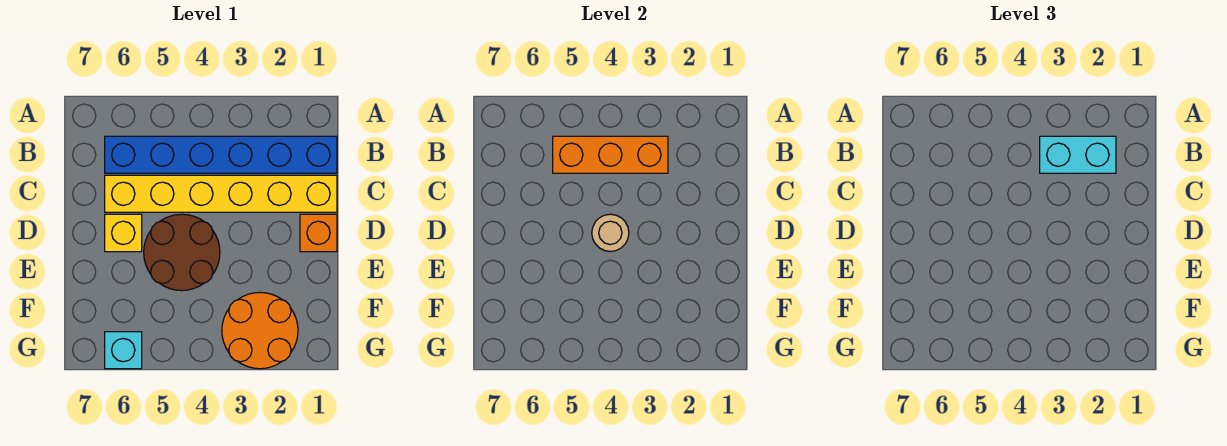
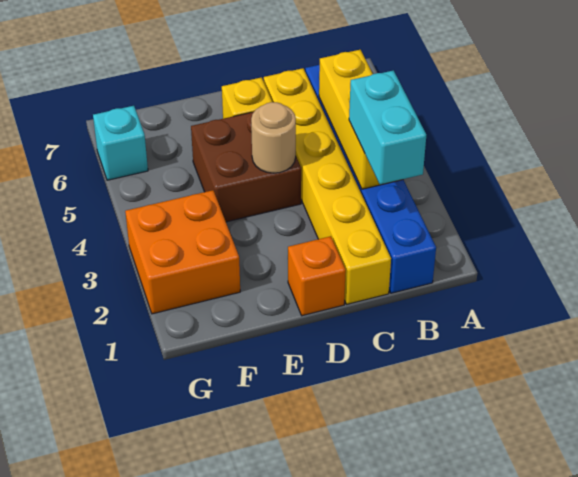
orange 1x3 brick [553,136,668,173] -> yellow 1x3 brick [319,50,403,189]
brown 2x2 round brick [144,214,220,291] -> brown 2x2 brick [191,111,301,222]
orange 2x2 round brick [222,292,298,369] -> orange 2x2 brick [125,190,240,314]

